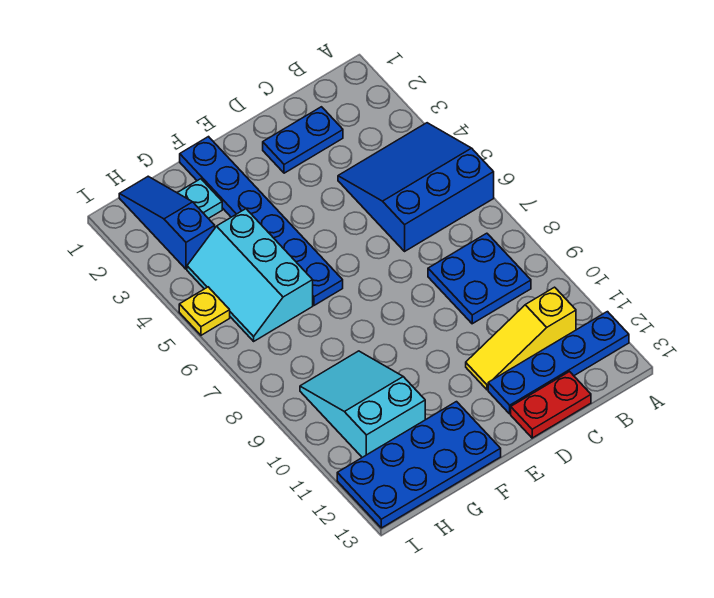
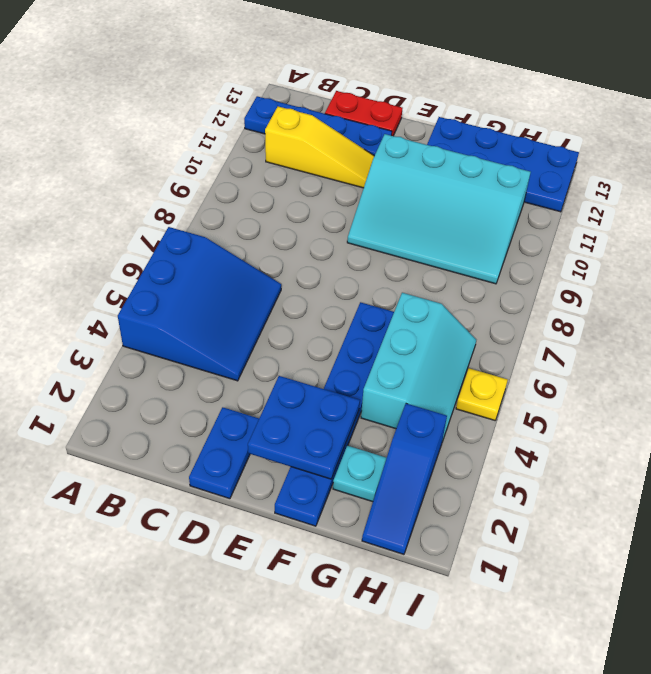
blue 3x3 slope [338,123,494,251] -> blue 3x3 slope turned to [118,227,281,381]
blue 2x2 plate [428,233,531,324] -> blue 2x2 plate moved to [248,376,360,479]
blue 1x2 plate [263,107,343,173] -> blue 1x2 plate turned to [189,407,259,499]
cyan 2x3 slope [300,351,425,457] -> cyan 3x4 slope [347,134,531,284]

